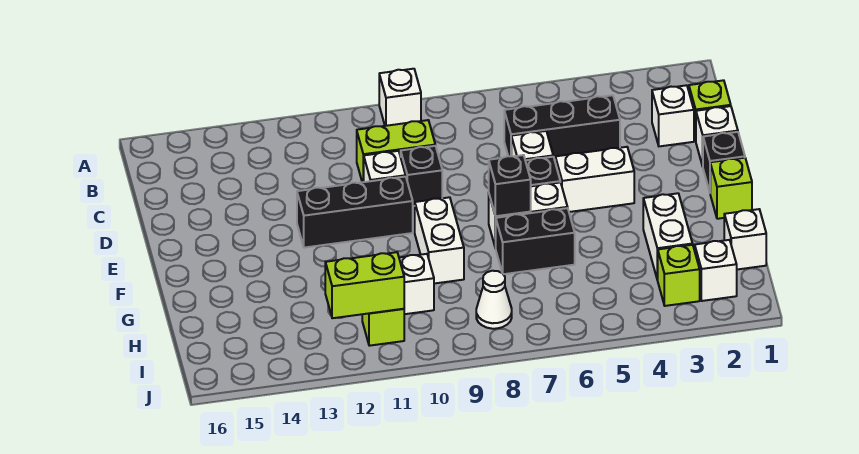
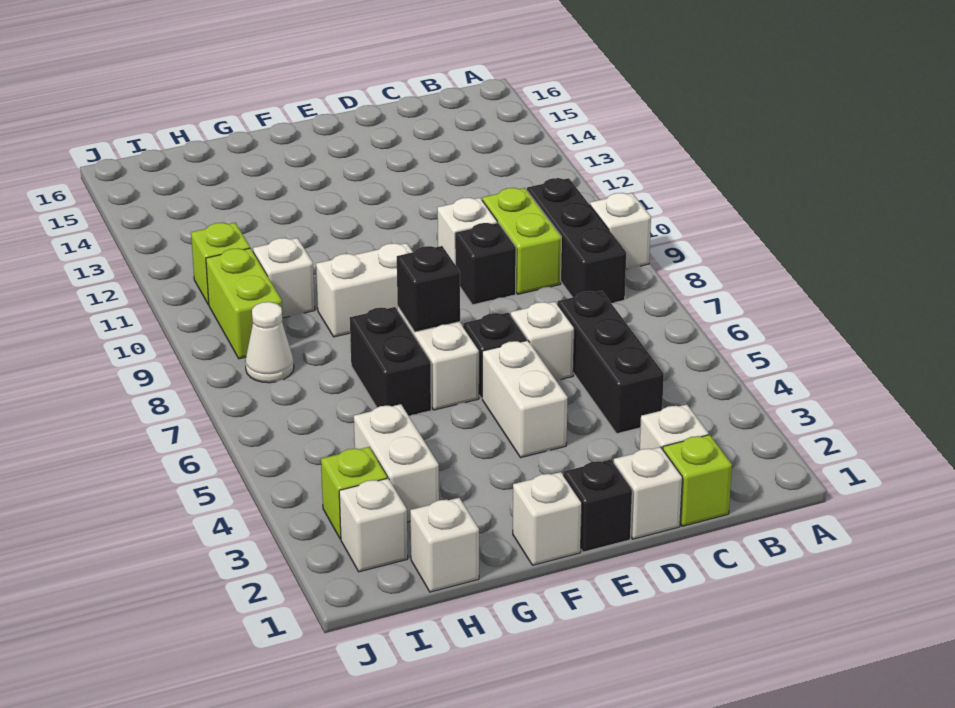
black 1x3 brick [297,177,413,248] -> black 1x3 brick moved to [527,178,626,303]
lime 1x1 brick [710,158,752,219] -> white 1x1 brick [513,472,582,565]
white 1x2 brick [643,193,693,280] -> white 1x2 brick turned to [354,404,439,522]
lime 1x2 brick [325,252,404,318] -> lime 1x2 brick moved to [206,248,283,359]

